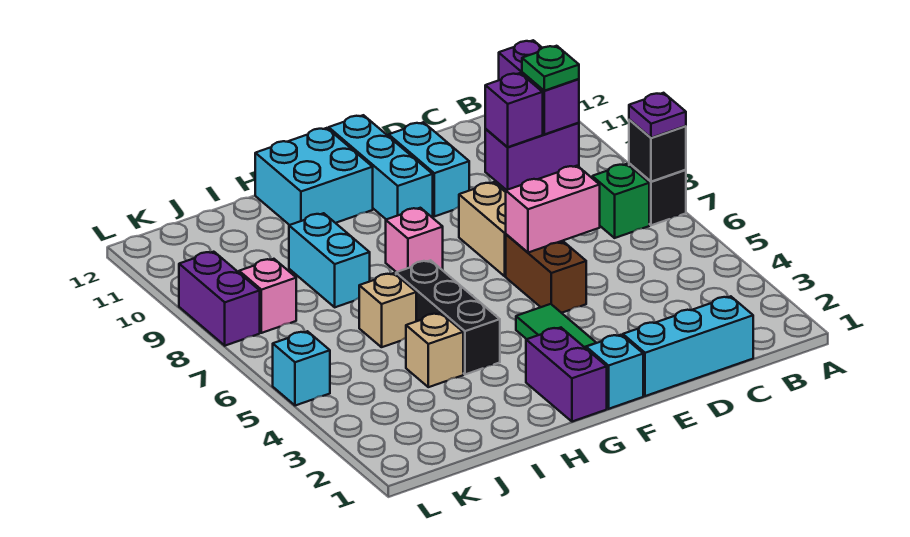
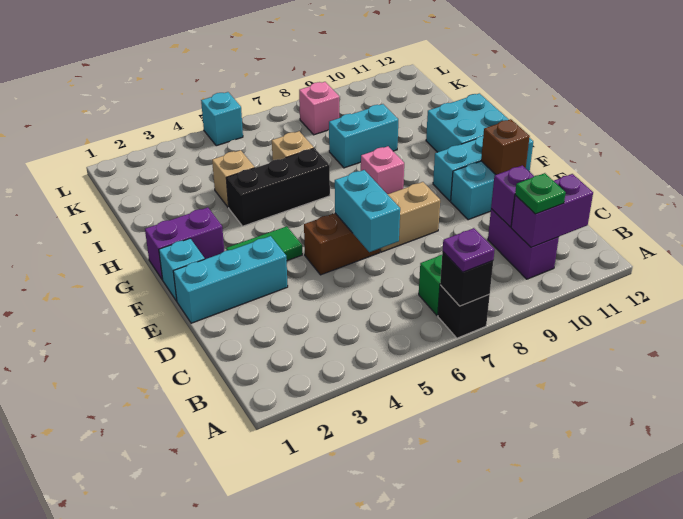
cyan 1x3 brick [623,296,753,396] -> cyan 1x3 brick turned to [173,236,288,323]
pink 1x2 brick [506,166,600,253] -> cyan 1x2 brick [335,170,400,252]
none -> brown 1x1 brick [481,119,530,175]
purple 1x2 brick [179,252,260,346] -> none

